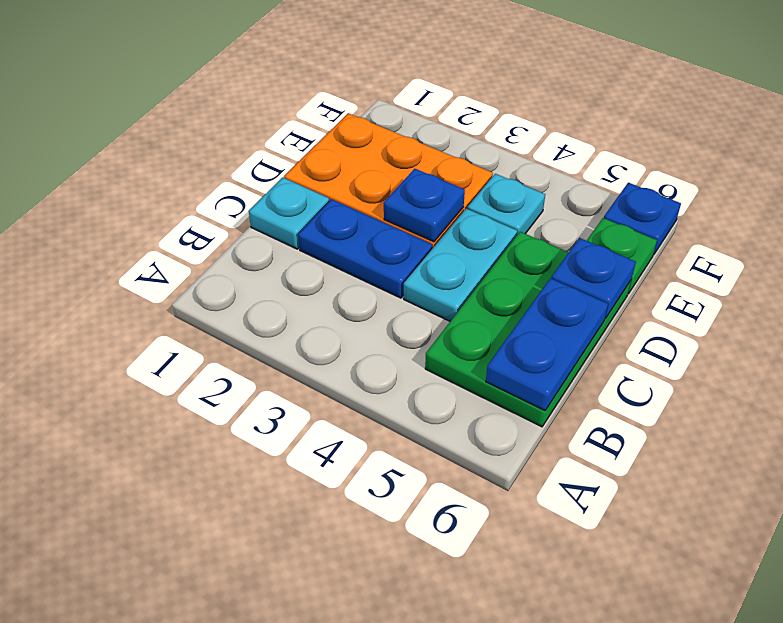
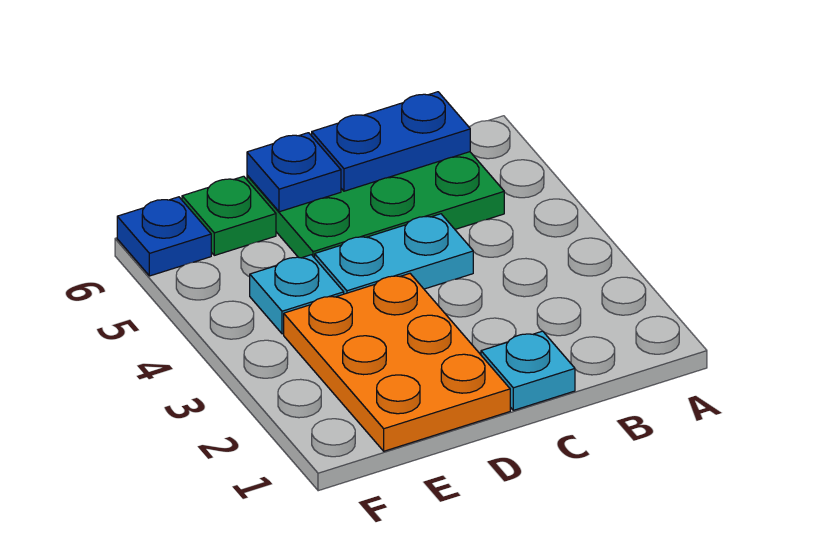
blue 1x2 plate [298,199,433,298] -> none
blue 1x1 plate [384,169,465,242] -> none

